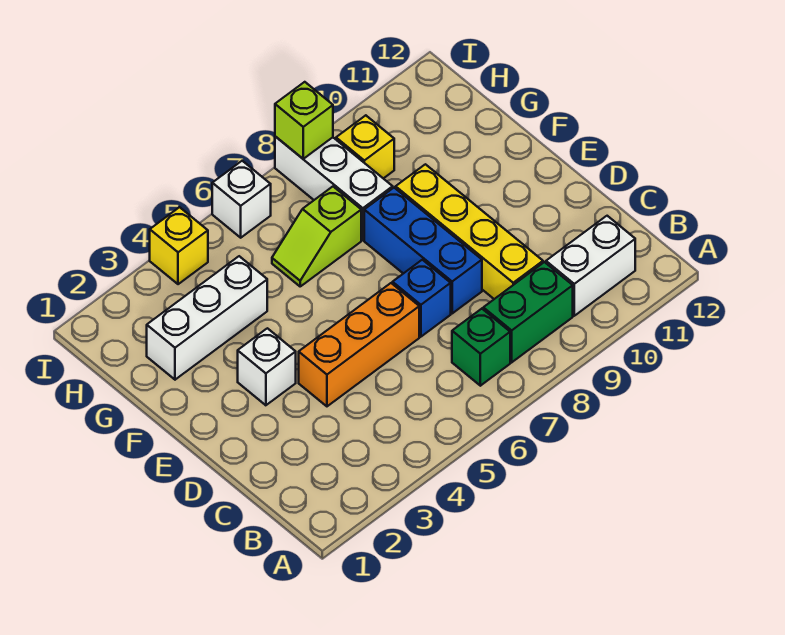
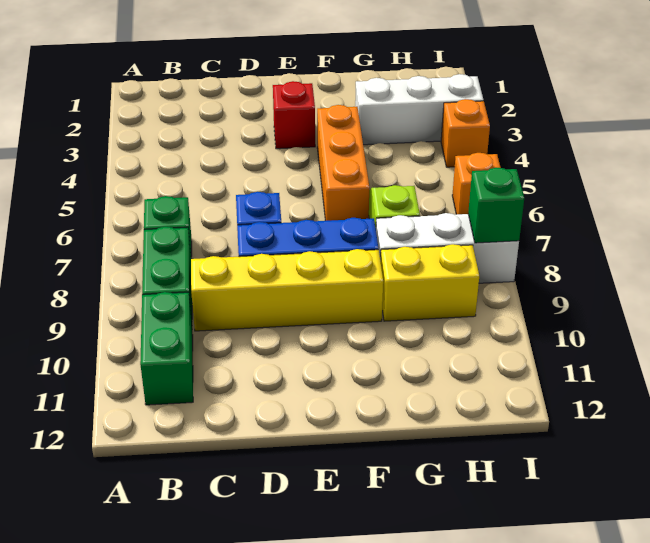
white 1x2 brick [546,216,635,316] -> green 1x2 brick [140,292,193,405]
orange 1x3 brick [299,283,419,406] -> orange 1x3 brick moved to [317,105,369,221]
white 1x1 brick [238,328,296,405] -> red 1x1 brick [273,81,315,149]
white 1x3 brick [147,256,267,380] -> white 1x3 brick turned to [355,74,483,145]
yellow 1x1 brick [336,115,394,178] -> yellow 1x2 brick [381,244,479,321]
yellow 1x1 brick [150,207,208,284] -> orange 1x1 brick [441,99,490,167]
white 1x1 brick [212,161,271,238] -> orange 1x1 brick [452,153,501,214]
lime 1x1 brick [275,82,333,159] -> green 1x1 brick [468,167,524,243]

